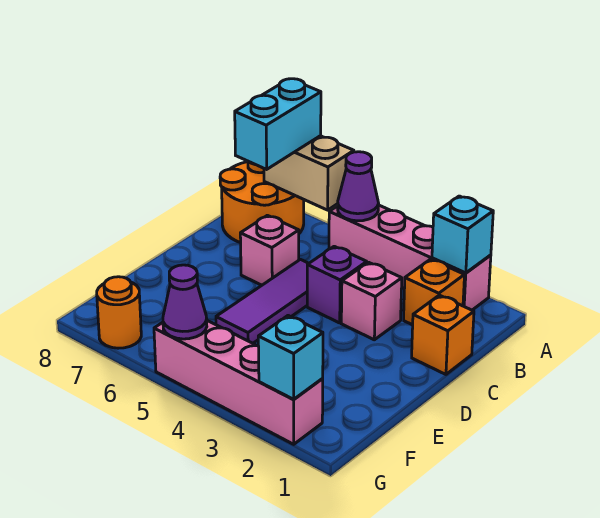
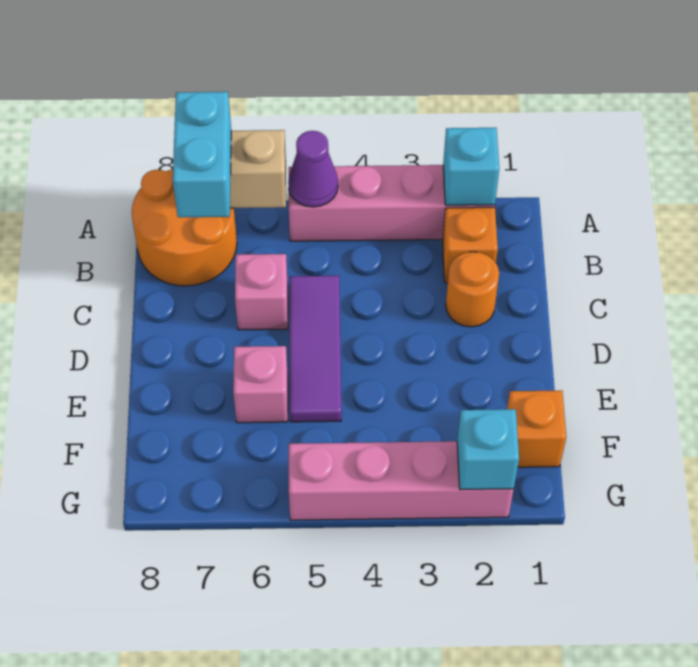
orange 1x1 brick [412,295,474,374] -> orange 1x1 brick moved to [507,391,566,467]
pink 1x1 brick [341,262,402,340] -> pink 1x1 brick moved to [233,346,288,423]
purple 1x1 brick [307,246,367,323] -> none
purple 1x1 cone [163,265,207,339] -> none
orange 1x1 round brick [97,277,141,348] -> orange 1x1 round brick moved to [446,252,499,327]

